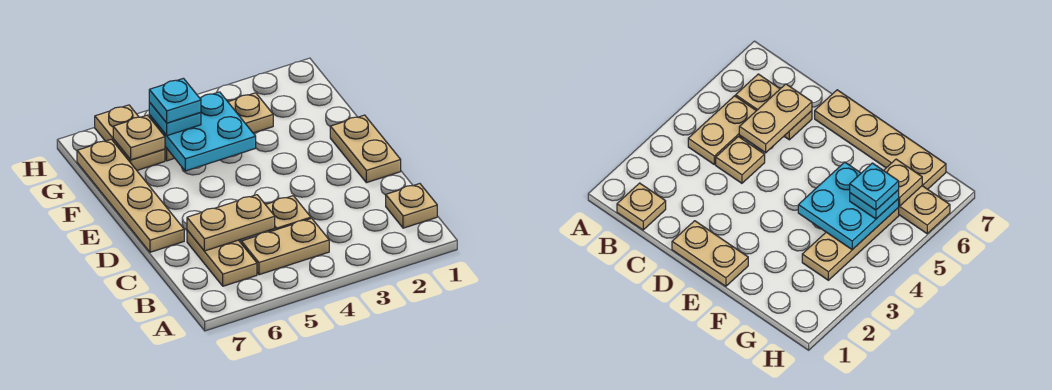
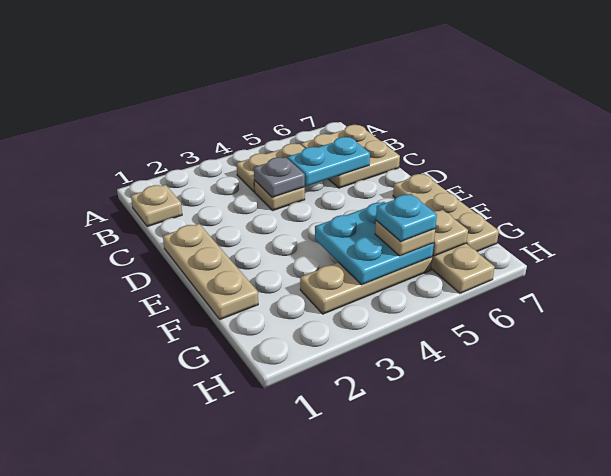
tan 1x2 plate [187,230,257,286] -> tan 2x2 plate [301,125,400,188]
none -> grey 1x1 plate [254,157,305,197]
tan 1x2 plate [187,195,275,251] -> cyan 1x2 plate [288,137,370,186]
tan 1x2 plate [330,115,401,183] -> tan 1x3 plate [163,224,258,319]
tan 1x4 plate [77,139,184,252] -> tan 1x3 plate [393,174,499,252]
cyan 1x1 plate [149,102,201,136] -> tan 1x1 plate [375,221,435,256]

